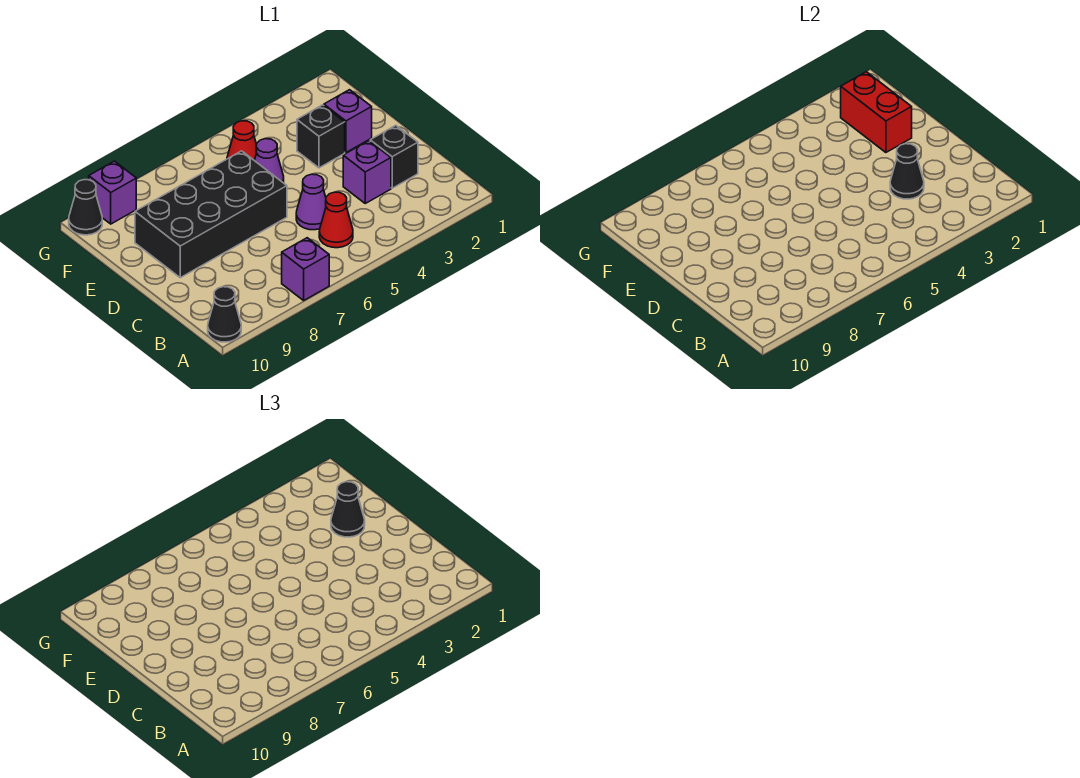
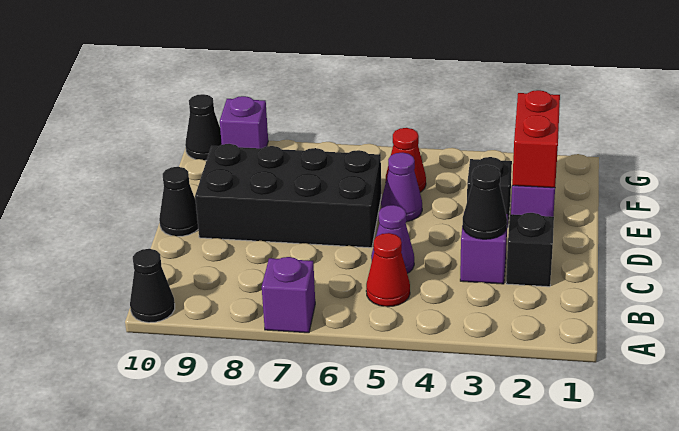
black 1x1 cone [331,482,365,537] -> black 1x1 cone moved to [159,167,198,236]

